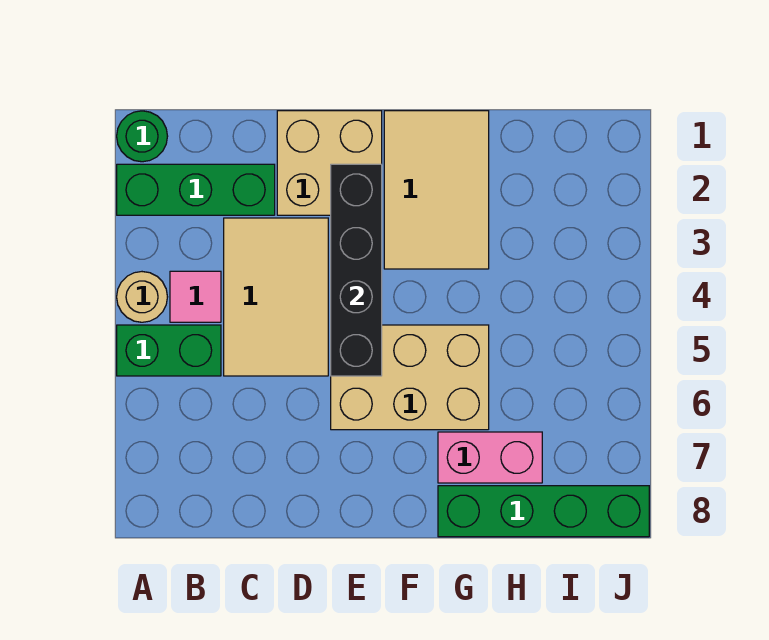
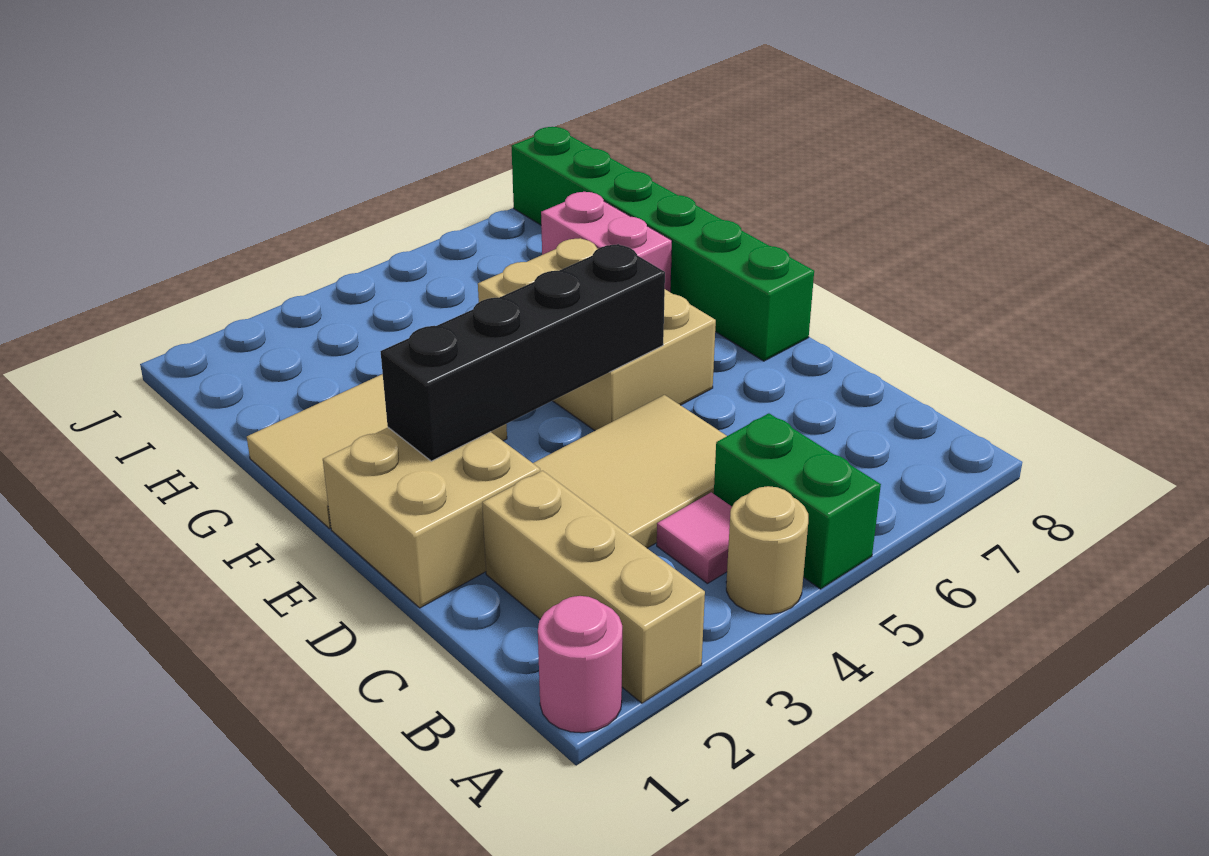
green 1x1 round brick [117,111,168,162] -> pink 1x1 round brick [538,596,622,733]
green 1x3 brick [117,164,275,215] -> tan 1x3 brick [482,471,705,703]
green 1x4 brick [438,486,649,537] -> green 1x6 brick [511,127,814,361]

